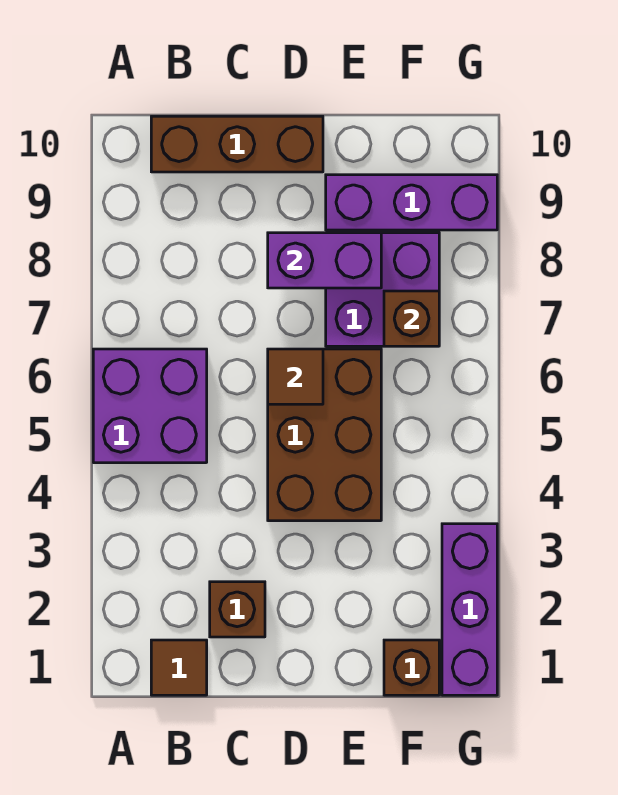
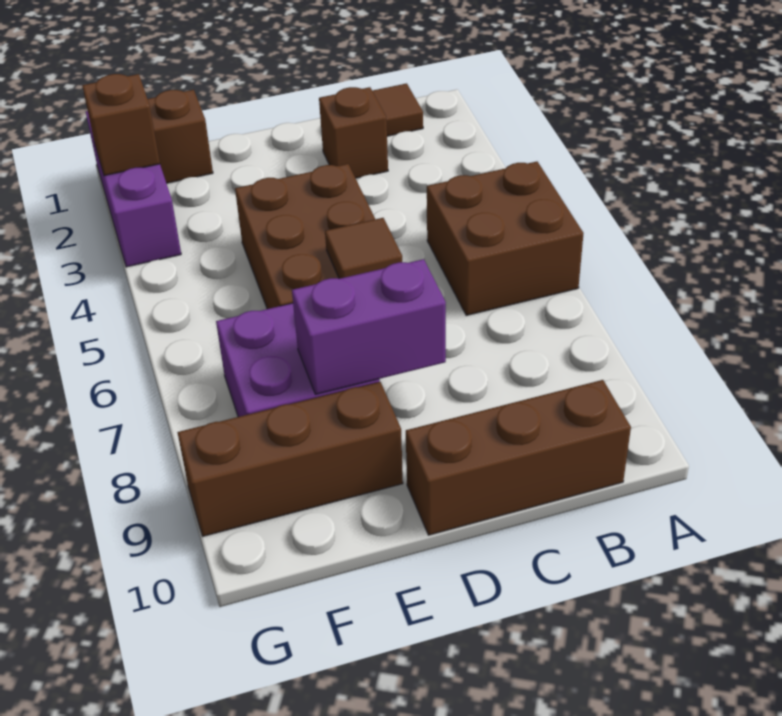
purple 2x2 brick [93,349,207,463] -> brown 2x2 brick [427,162,584,315]
purple 1x3 brick [326,175,497,230] -> brown 1x3 brick [177,382,403,536]
brown 1x1 brick [384,291,439,346] -> brown 1x1 brick moved to [82,74,160,176]

